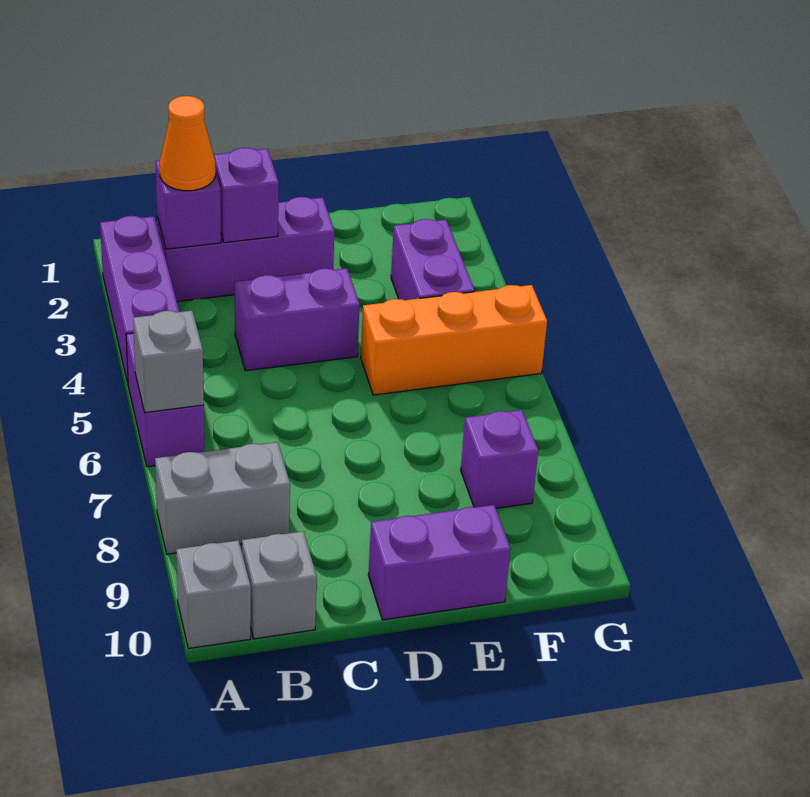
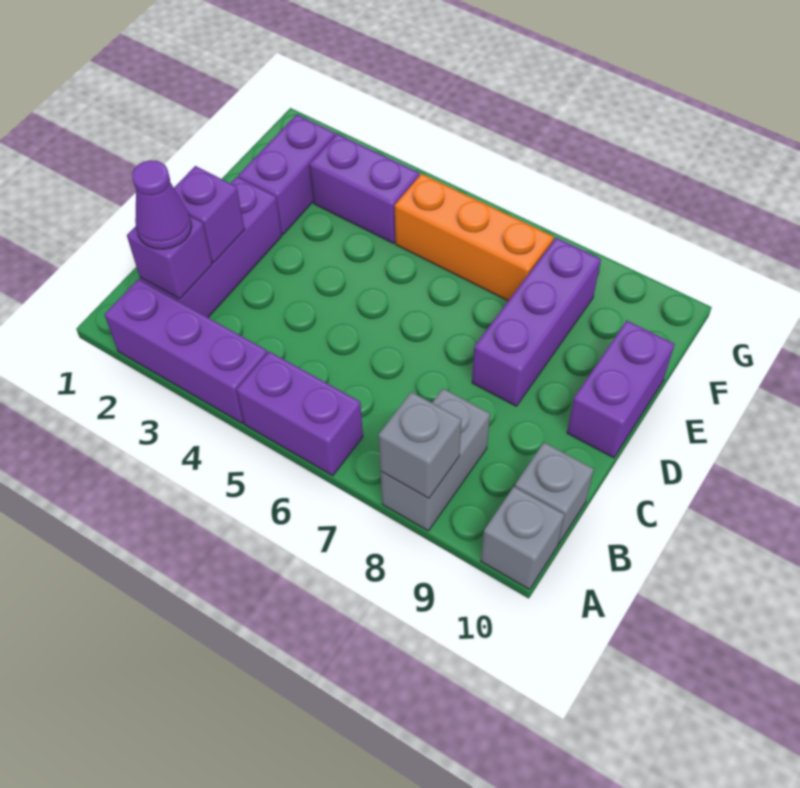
grey 1x1 brick [133,311,204,413] -> grey 1x1 brick moved to [379,392,462,498]
orange 1x1 cone [160,96,216,191] -> purple 1x1 cone [132,160,192,249]
purple 1x2 brick [235,268,360,371] -> purple 1x2 brick moved to [238,115,335,234]
orange 1x3 brick [361,285,547,395] -> orange 1x3 brick turned to [395,174,554,301]
purple 1x1 brick [461,410,538,508] -> purple 1x3 brick [472,238,601,406]

